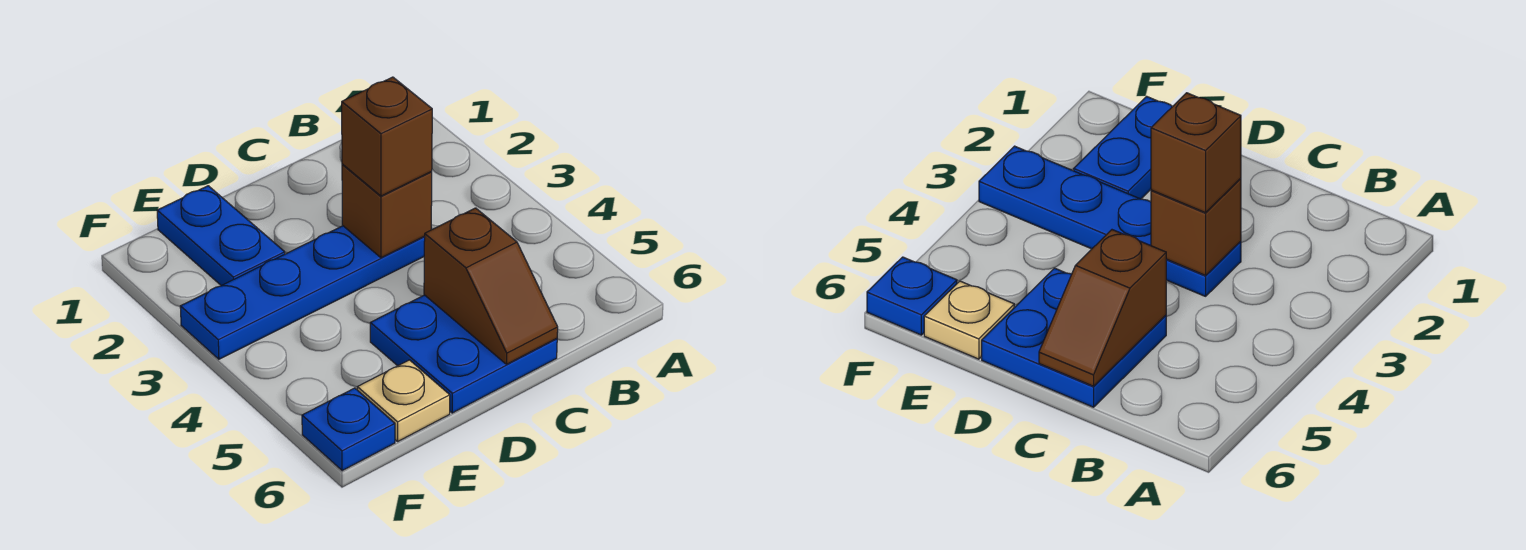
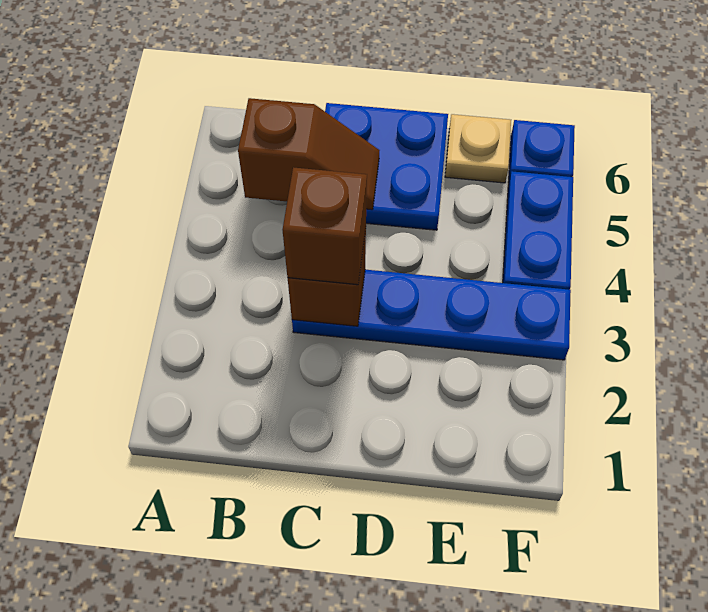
brown 1x2 slope [424,208,558,364] -> brown 1x2 slope turned to [238,98,379,210]
blue 1x2 plate [157,186,285,286] -> blue 1x2 plate moved to [503,171,573,290]

